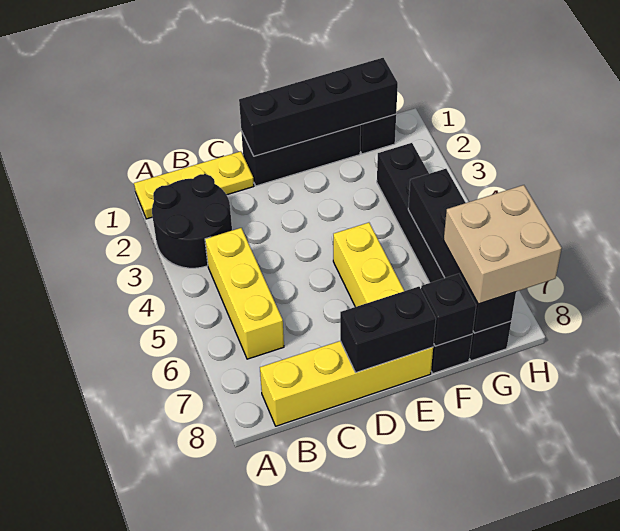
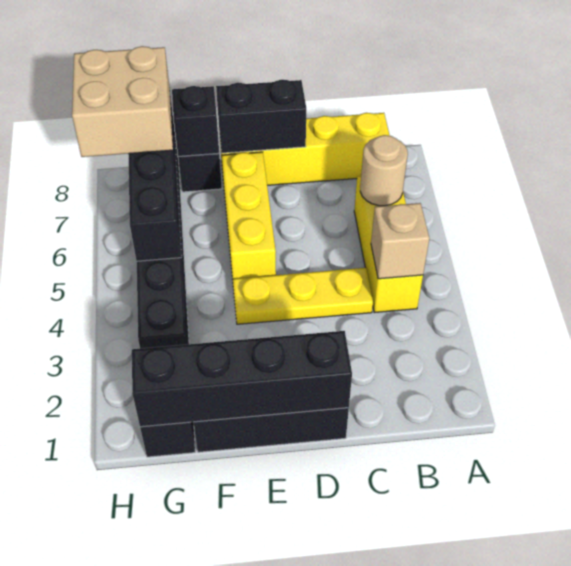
yellow 1x3 plate [134,151,254,219] -> yellow 1x3 plate moved to [233,268,373,324]
black 2x2 round brick [152,174,232,268] -> none
none -> tan 1x1 brick [371,203,429,279]
none -> tan 1x1 round brick [360,135,408,206]

